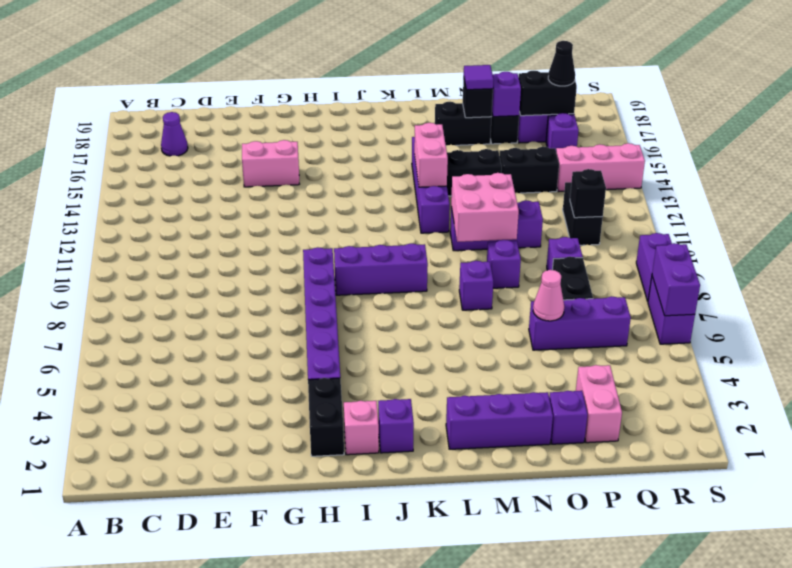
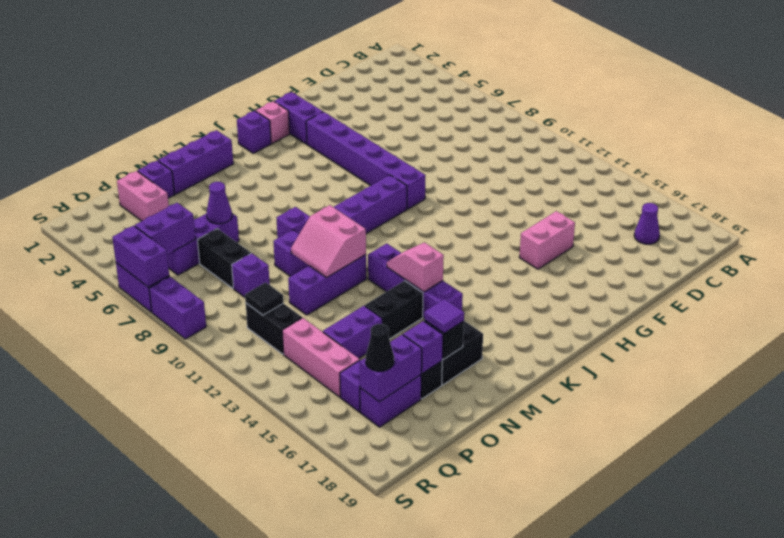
black 1x2 brick [308,378,344,456] -> purple 1x2 brick [274,92,323,144]
pink 1x2 brick [414,123,448,187] -> pink 1x2 slope [387,242,444,292]
pink 2x2 brick [451,173,519,242] -> pink 2x2 slope [291,205,366,277]
pink 1x1 cone [533,270,564,321] -> purple 1x1 cone [207,182,232,224]
black 1x2 brick [499,147,559,193] -> purple 1x2 brick [323,306,382,358]
black 1x2 brick [519,71,577,116] -> purple 1x2 brick [360,335,422,402]
none -> purple 1x2 brick [135,203,196,255]
black 1x1 brick [570,169,606,218] -> black 1x1 tile [245,282,283,315]
pink 1x3 brick [556,143,645,192] -> pink 1x3 brick turned to [282,318,360,397]

